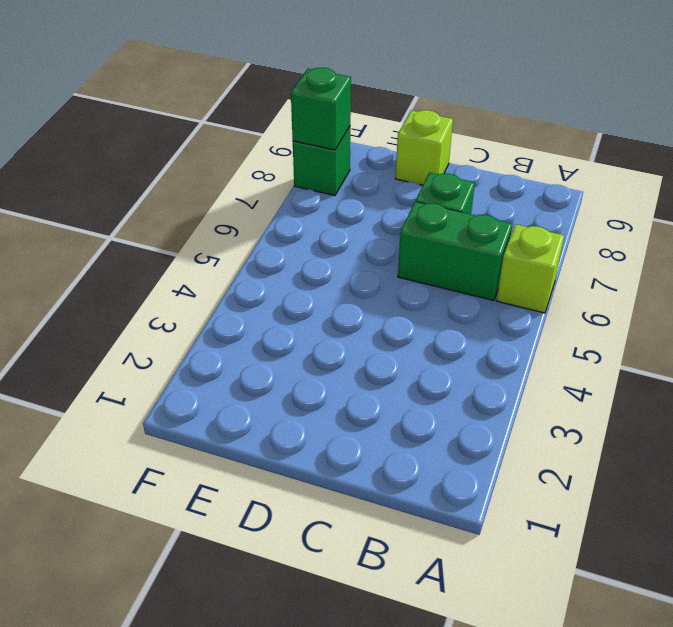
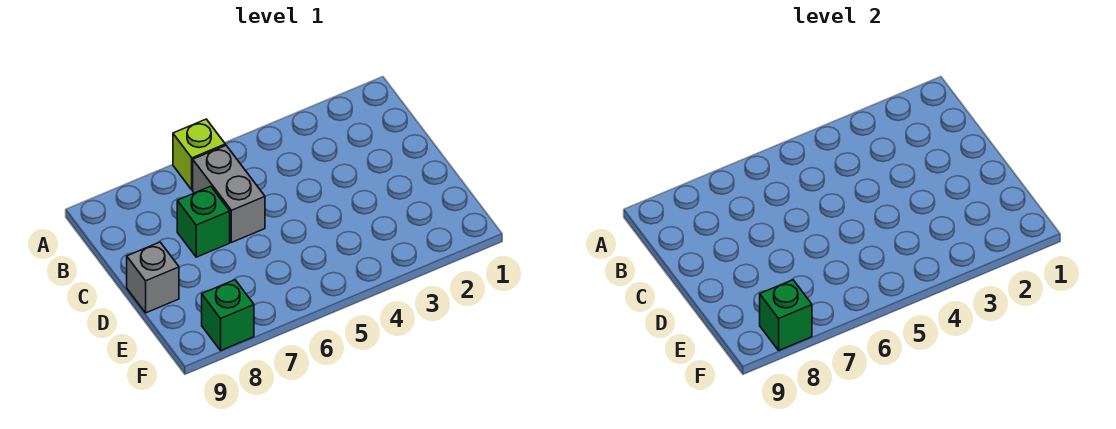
green 1x2 brick [398,202,512,301] -> grey 1x2 brick [193,145,265,242]
lime 1x1 brick [395,110,453,185] -> grey 1x1 brick [127,242,179,313]

